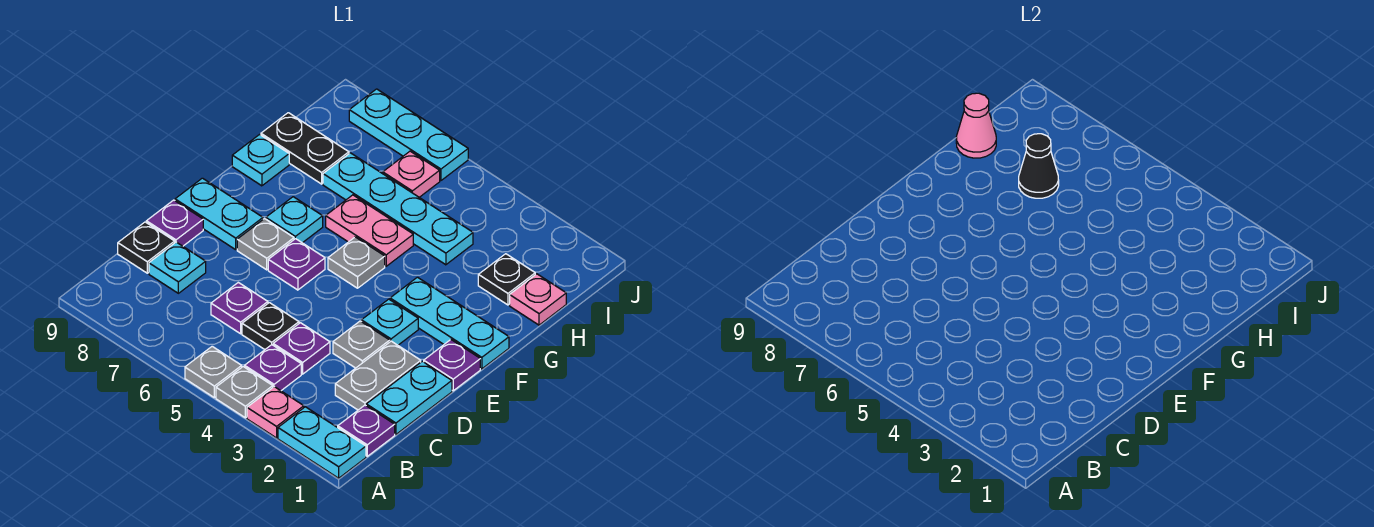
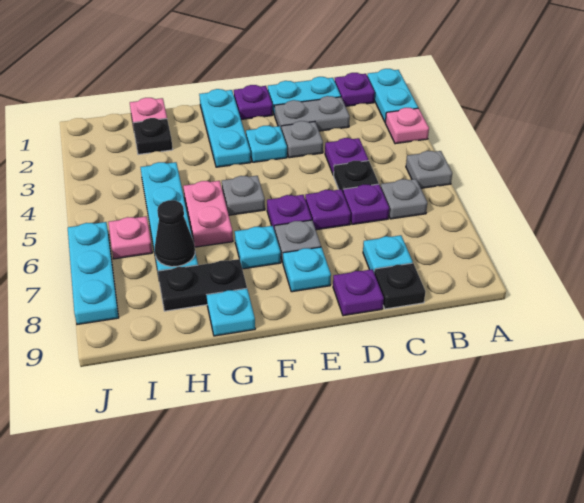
grey 1x1 plate [216,367,273,418] -> grey 1x1 plate moved to [381,179,427,219]
purple 1x1 plate [245,345,301,391] -> purple 1x1 plate moved to [305,189,351,230]
cyan 1x2 plate [175,178,263,250] -> cyan 1x1 plate [283,247,331,292]
black 1x2 plate [261,113,349,184] -> black 1x2 plate turned to [158,259,247,311]
pink 1x1 cone [956,93,996,158] -> none

